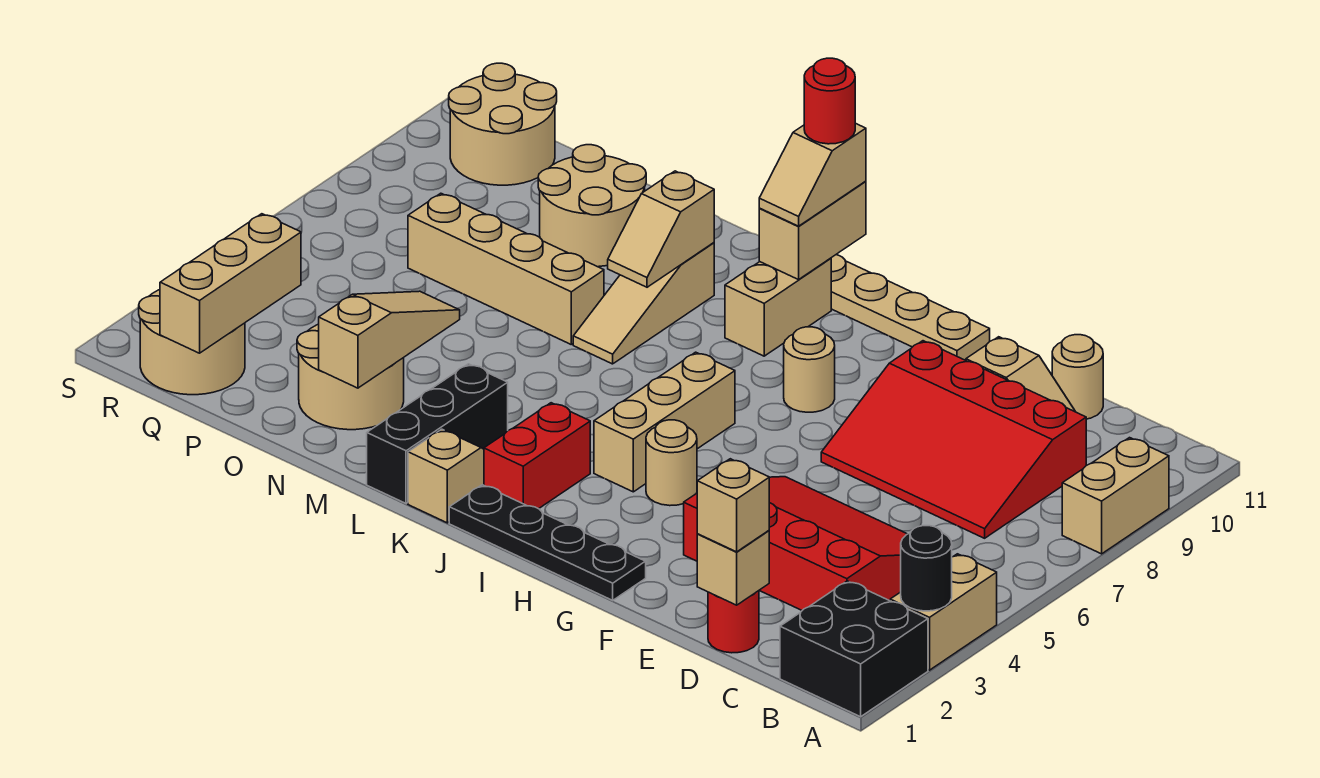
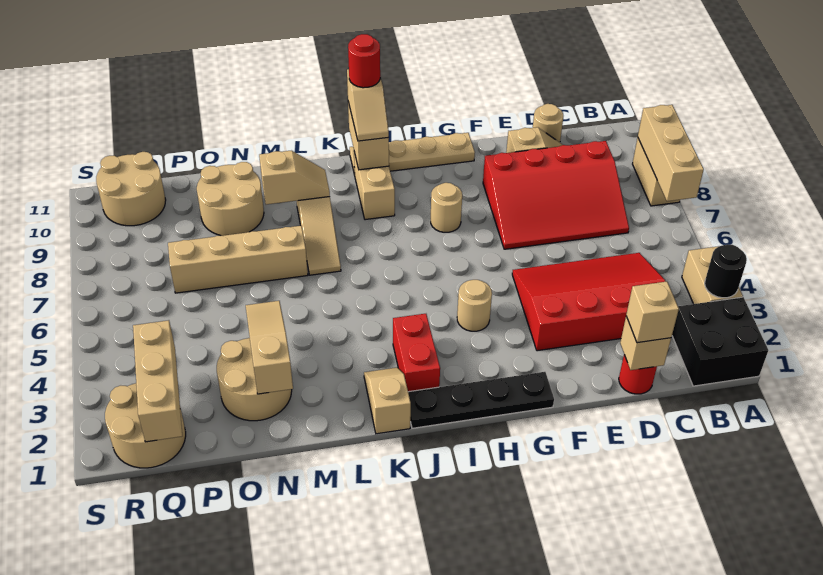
tan 1x3 brick [594,352,735,492] -> tan 1x3 brick moved to [638,105,704,201]
black 1x3 brick [367,364,508,503] -> none
tan 1x2 slope [608,171,714,287] -> tan 1x2 slope turned to [259,151,330,204]

